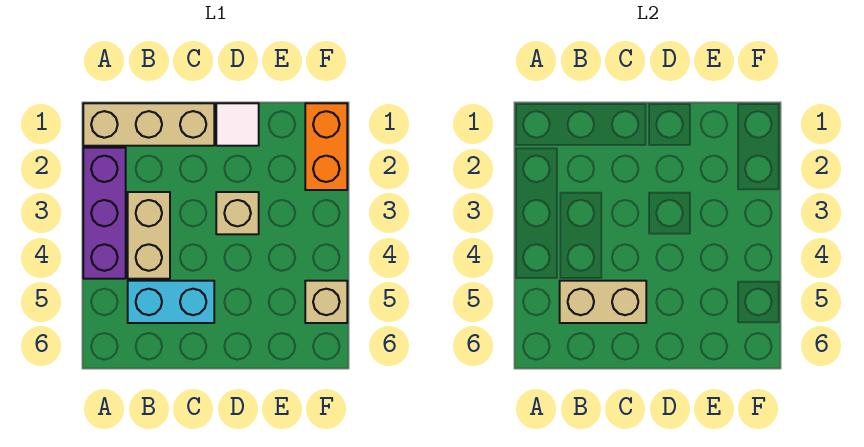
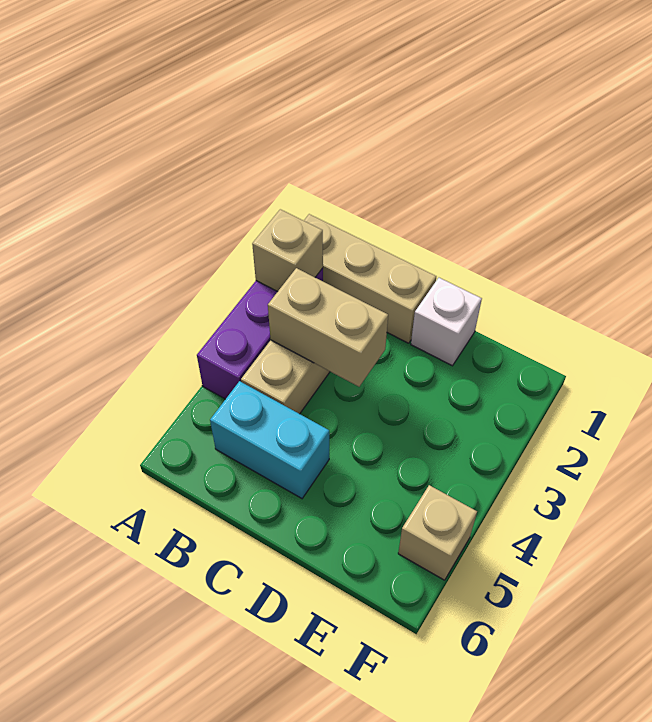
tan 1x2 brick [560,281,646,323] -> tan 1x2 brick moved to [268,268,388,387]
white 1x1 tile [216,103,259,146] -> white 1x1 brick [411,278,482,366]
tan 1x1 brick [216,192,259,234] -> tan 1x1 brick moved to [252,209,323,292]
orange 1x2 brick [305,103,347,190] -> none

